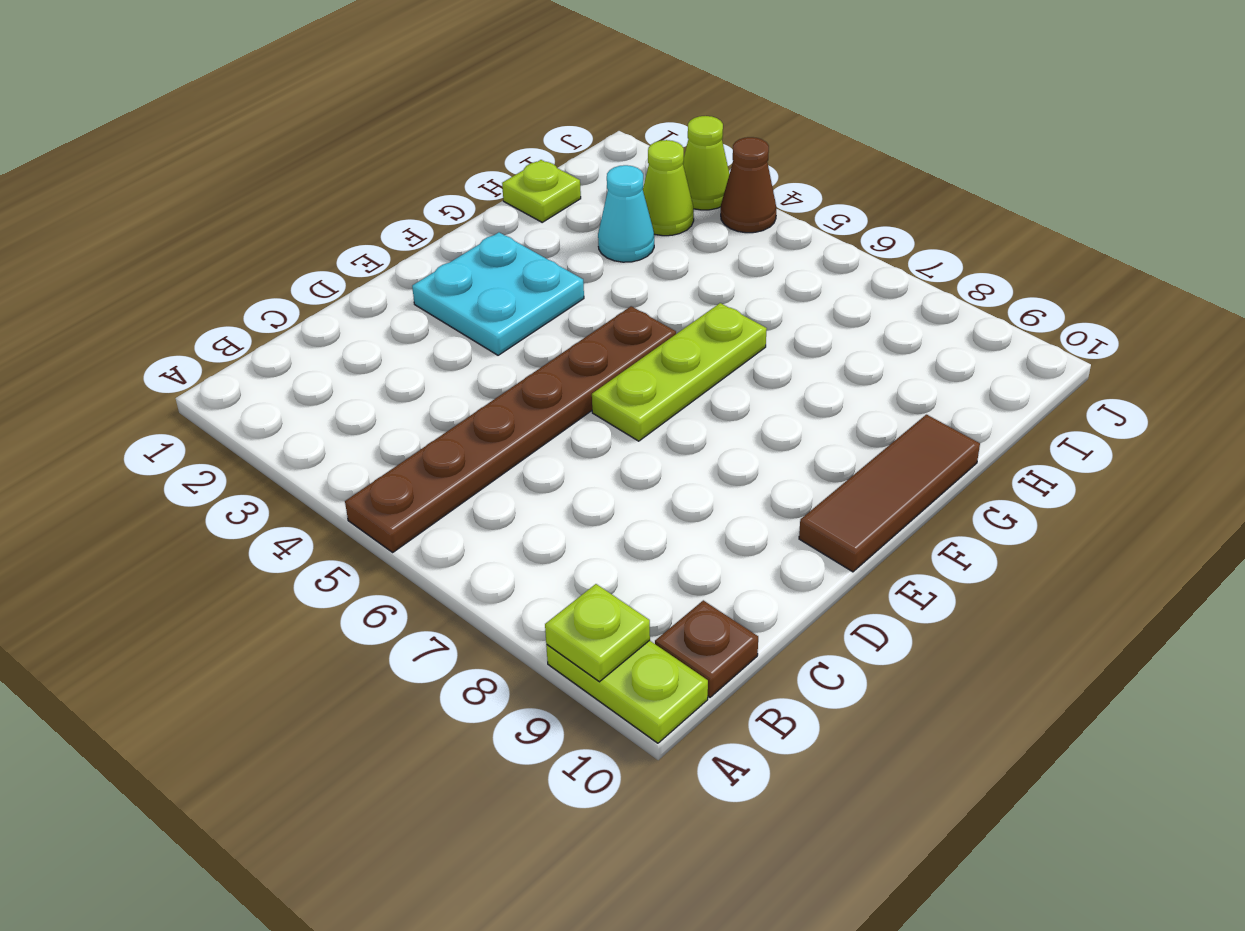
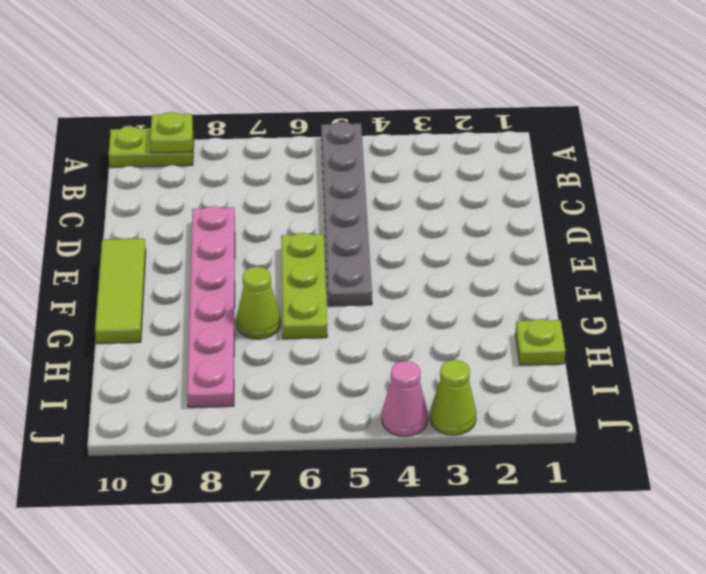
brown 1x6 plate [345,306,676,552] -> grey 1x6 plate [321,122,372,306]
brown 1x1 plate [655,600,758,697] -> none
none -> pink 1x6 plate [187,206,235,407]
cyan 2x2 plate [412,232,584,355] -> none
brown 1x3 tile [799,415,980,572] -> lime 1x3 tile [95,239,146,343]
cyan 1x1 cone [598,165,654,262] -> none
lime 1x1 cone [643,140,694,236] -> lime 1x1 cone moved to [236,267,281,339]
brown 1x1 cone [721,137,776,233] -> pink 1x1 cone [382,361,428,436]

